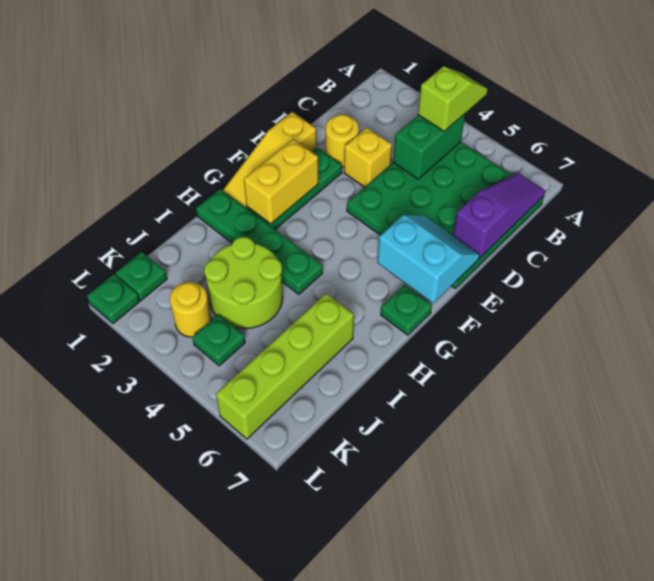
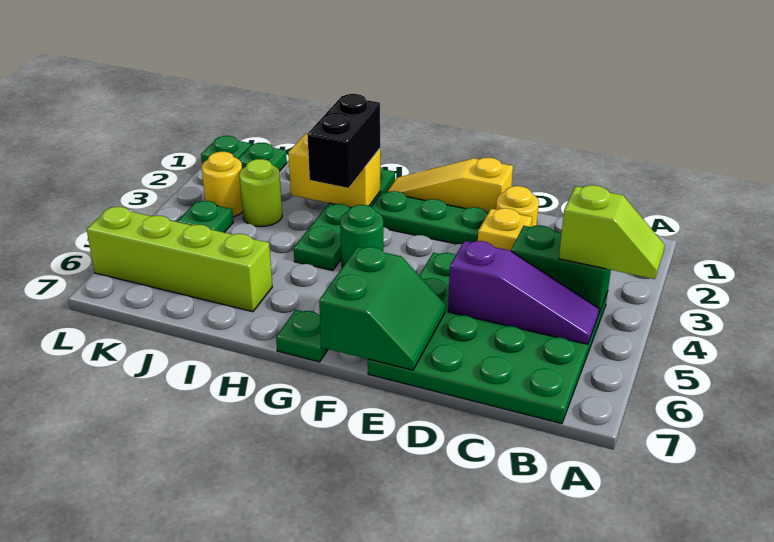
purple 1x3 slope [453,173,545,258] -> purple 1x3 slope moved to [448,241,599,344]
cyan 2x2 slope [377,215,480,303] -> green 2x2 slope [319,247,445,370]
yellow 1x2 brick [244,139,318,224] -> yellow 1x2 brick moved to [288,134,380,208]
none -> green 1x1 round brick [340,205,383,267]
none -> black 1x2 brick [307,94,380,188]
lime 2x2 round brick [204,237,283,328] -> lime 1x1 round brick [239,159,282,227]

